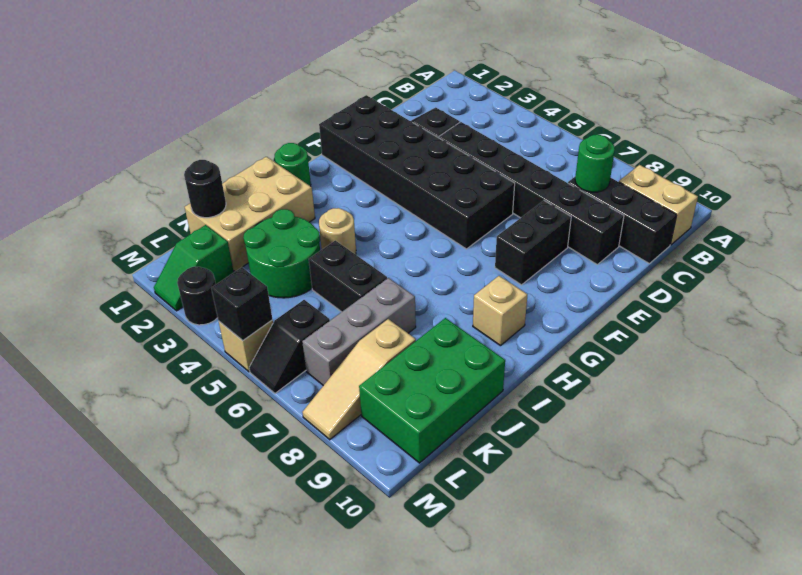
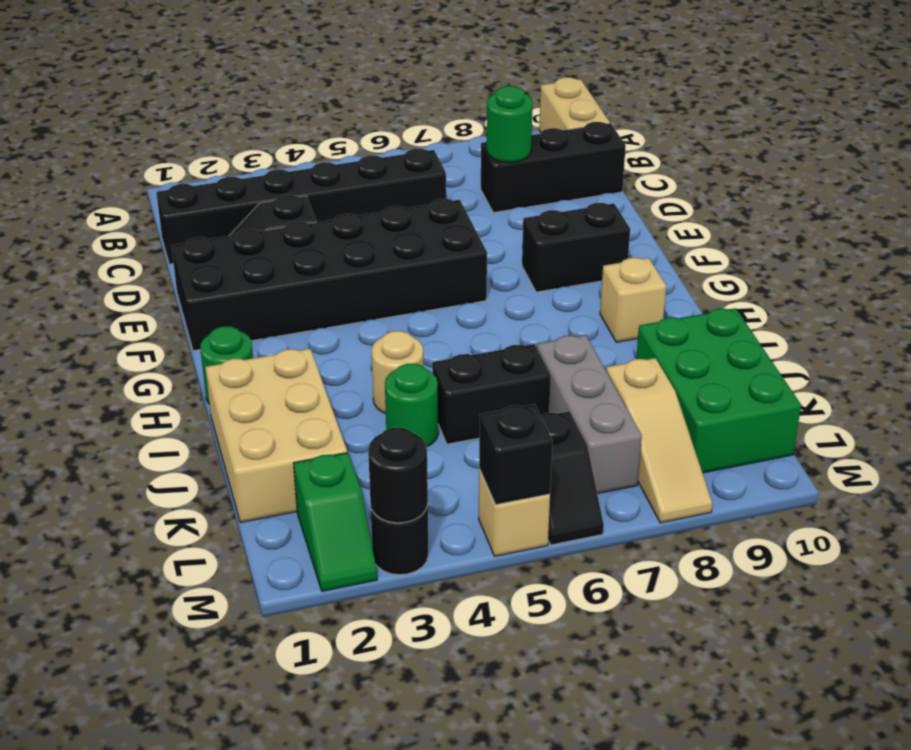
tan 1x2 brick [619,165,698,245] -> tan 1x2 brick turned to [539,77,610,132]
black 1x6 brick [439,122,624,264] -> black 1x6 brick moved to [156,149,446,264]
black 1x2 brick [495,201,571,285] -> black 1x2 brick turned to [522,203,630,292]
green 2x2 round brick [243,209,320,298] -> green 1x1 round brick [385,364,438,447]
black 1x1 round brick [184,160,226,218] -> black 1x1 round brick moved to [368,428,428,523]

